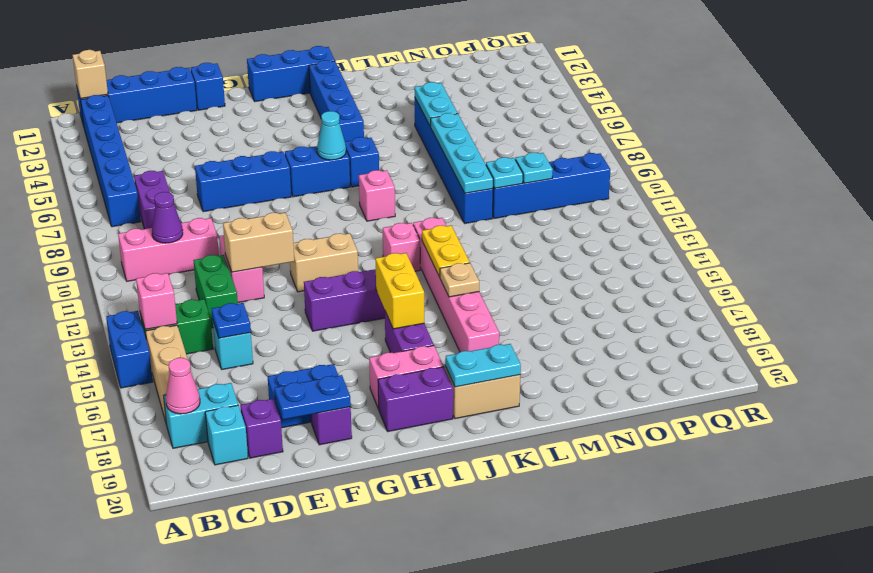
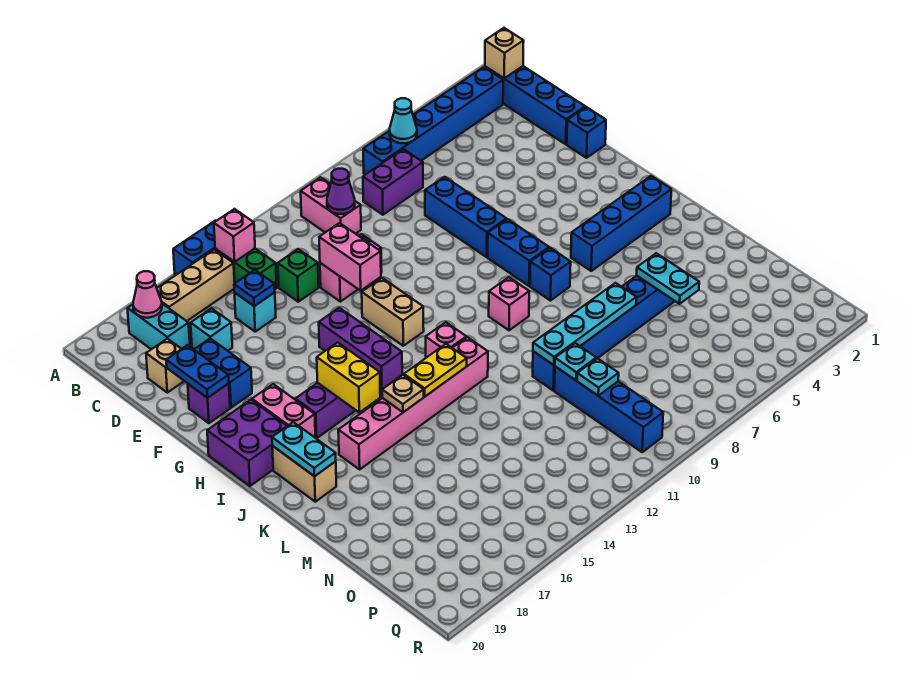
pink 1x3 brick [118,218,219,281] -> pink 1x2 brick [301,177,361,234]
cyan 1x1 brick [205,405,248,465] -> cyan 1x1 brick moved to [191,308,232,351]
green 1x2 brick [193,255,238,328] -> green 1x1 brick [278,249,319,302]
purple 1x1 brick [240,399,283,458] -> tan 1x1 brick [146,339,184,393]
tan 1x2 brick [223,213,294,272] -> pink 1x2 brick [319,223,381,291]
blue 1x3 brick [247,46,335,101] -> none
purple 1x2 brick [378,367,453,431] -> purple 2x2 brick [207,400,287,486]
cyan 1x1 cone [317,111,346,160] -> cyan 1x1 cone moved to [390,98,417,143]
yellow 1x2 brick [375,253,424,329] -> yellow 1x2 brick turned to [317,342,380,412]
cyan 1x2 plate [414,82,458,127] -> cyan 1x2 plate turned to [637,253,699,304]

